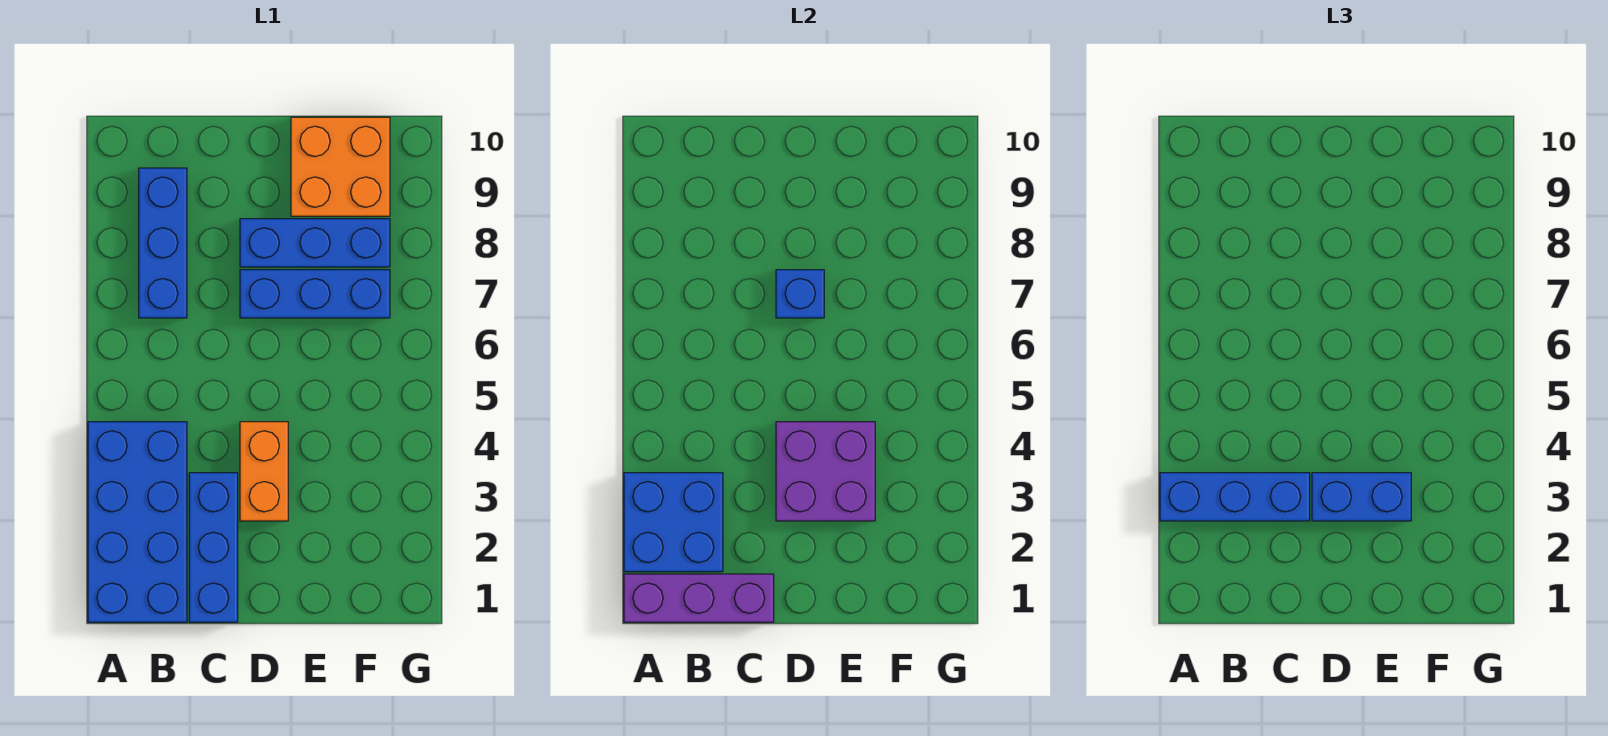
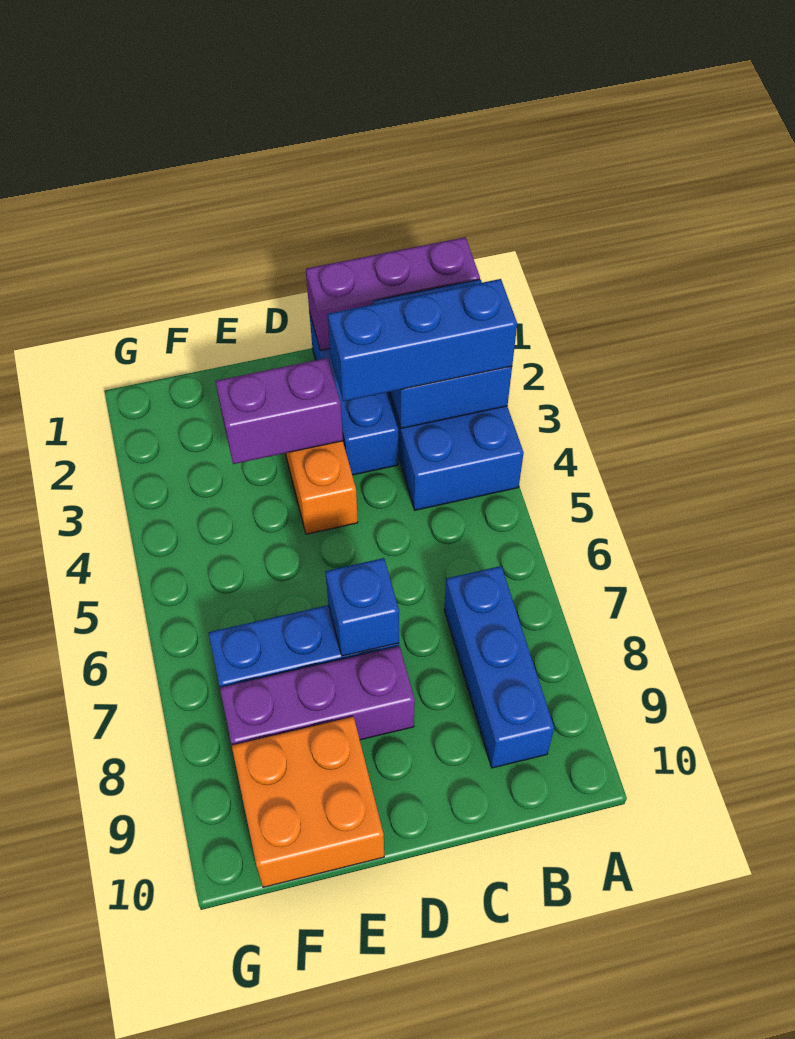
purple 2x2 brick [776,422,875,521] -> purple 1x2 brick [216,358,343,464]
blue 1x2 brick [1312,473,1411,521] -> none
blue 1x3 brick [240,219,390,267] -> purple 1x3 brick [220,646,415,745]

